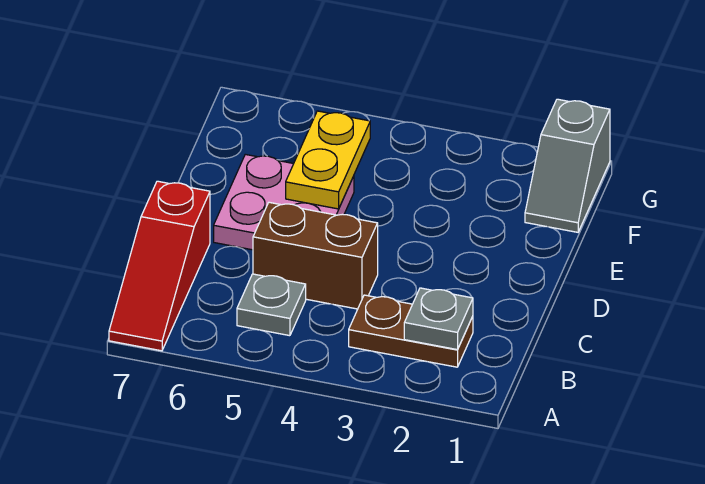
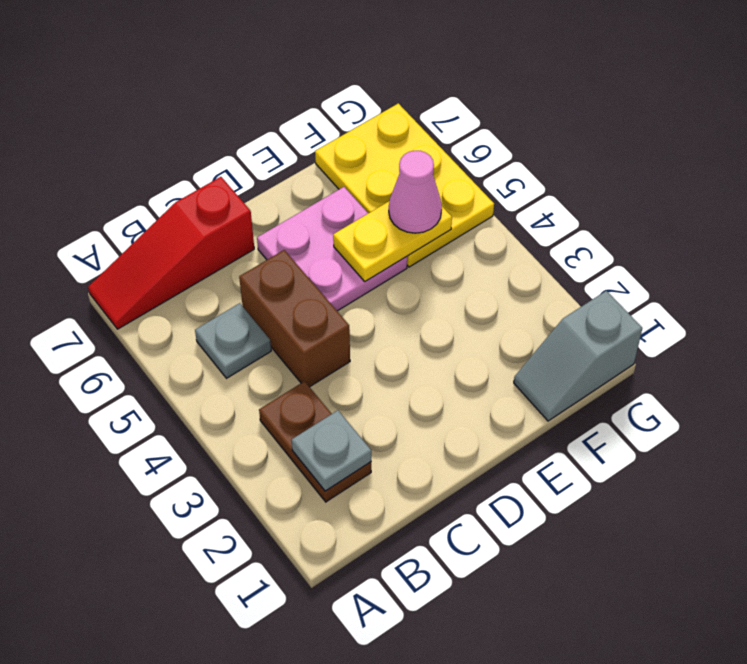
none -> yellow 2x3 plate [315,103,494,267]
none -> pink 1x1 cone [389,151,442,233]

